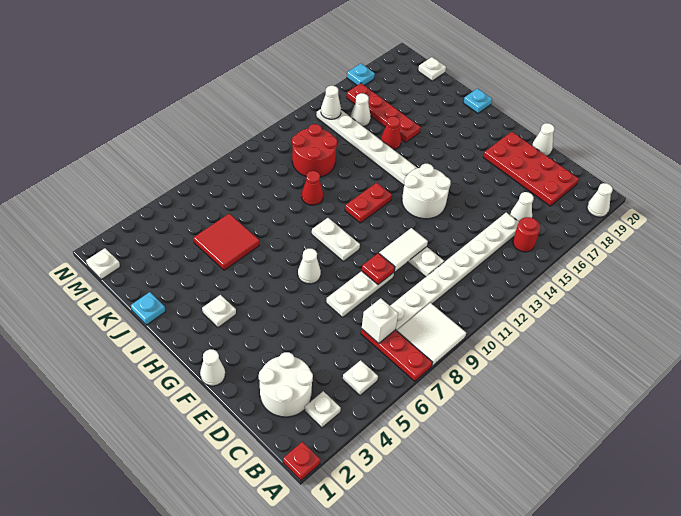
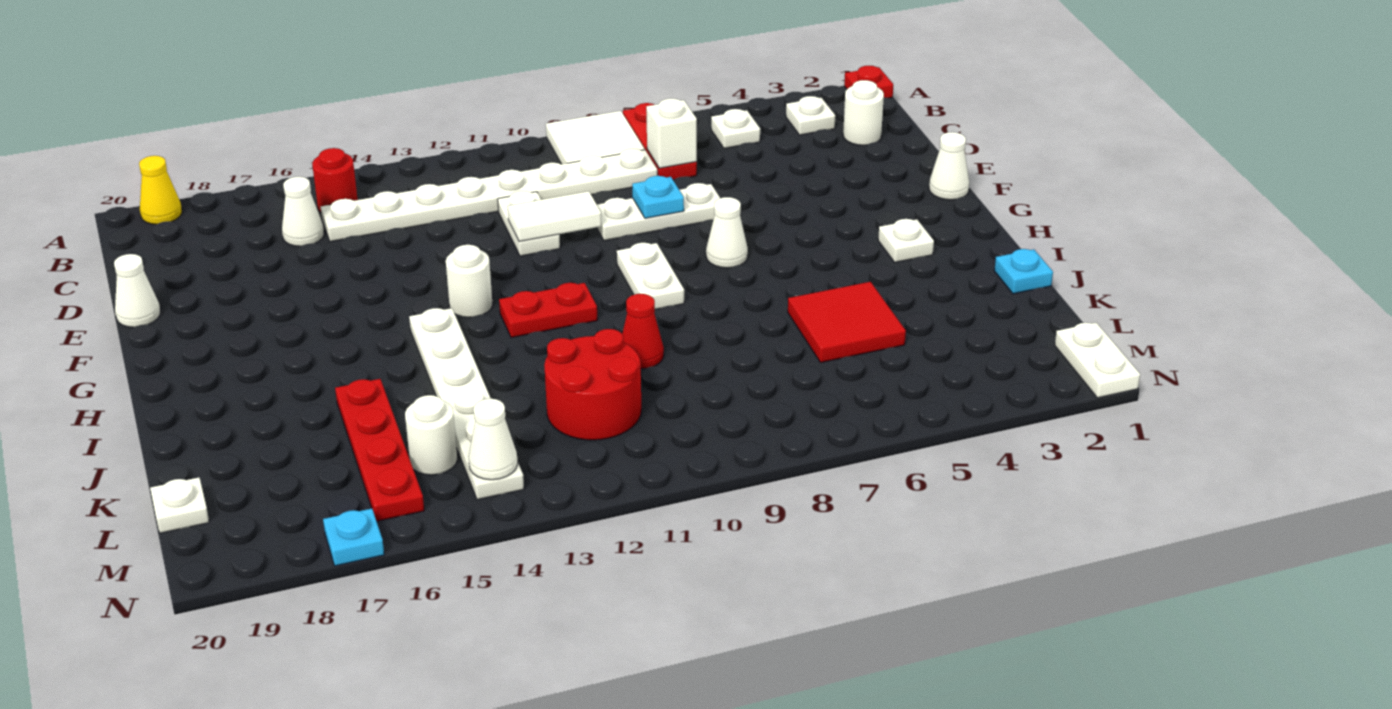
white 1x1 cone [587,183,613,217] -> yellow 1x1 cone [139,156,182,224]
white 2x2 round brick [259,352,313,417] -> white 1x1 round brick [843,80,884,145]
red 2x4 plate [483,132,579,206] -> none
red 1x1 plate [362,253,395,285] -> none
white 2x2 round brick [402,164,451,219] -> white 1x1 round brick [446,245,493,317]
cyan 1x1 plate [463,88,492,113] -> cyan 1x1 plate moved to [632,176,684,218]
red 1x1 cone [381,116,401,150] -> none
white 1x1 cone [351,93,371,126] -> white 1x1 round brick [405,395,457,475]
white 1x1 plate [86,248,120,280] -> white 1x2 plate [1055,323,1140,398]

